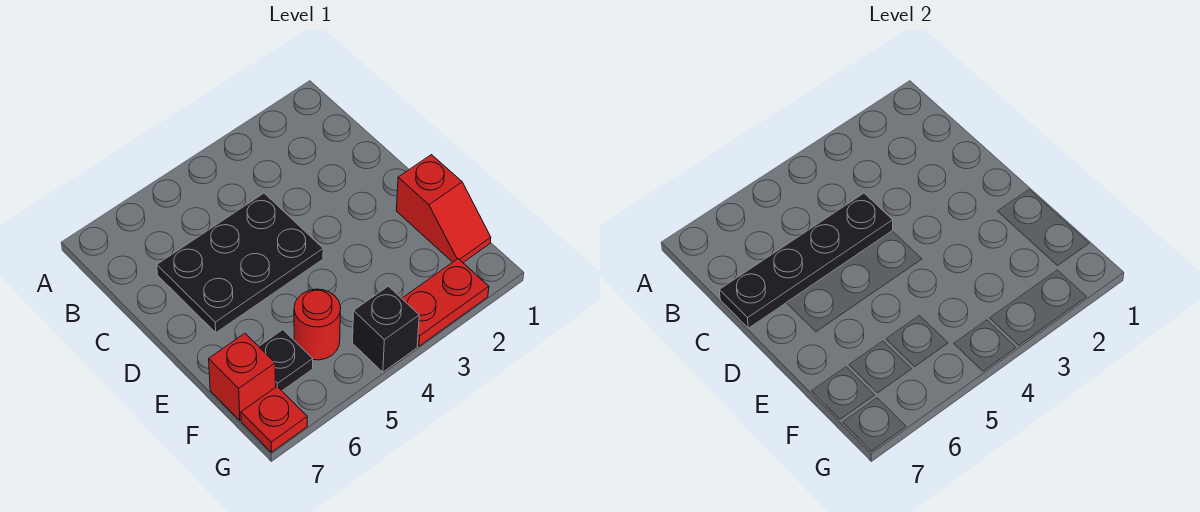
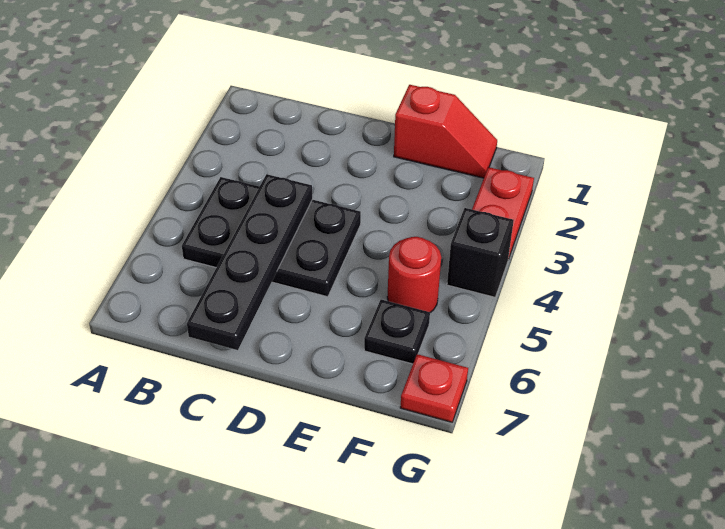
black 2x3 plate [157,193,323,333] -> black 2x3 plate turned to [182,177,361,297]
red 1x1 brick [209,334,276,420] -> none

